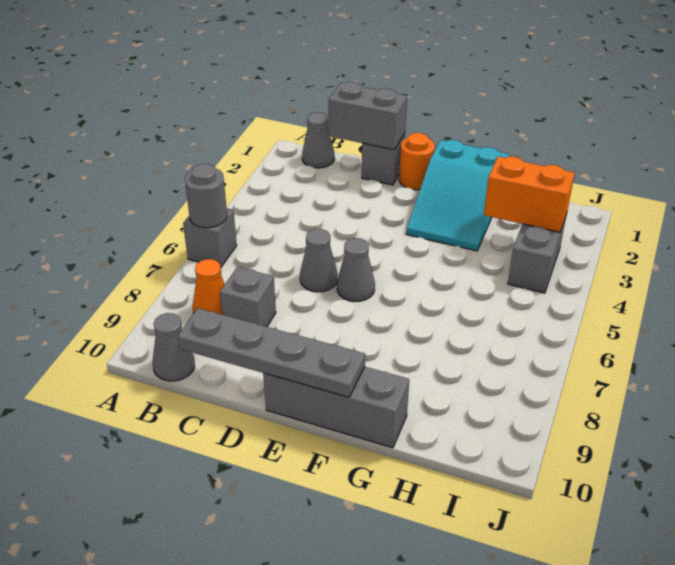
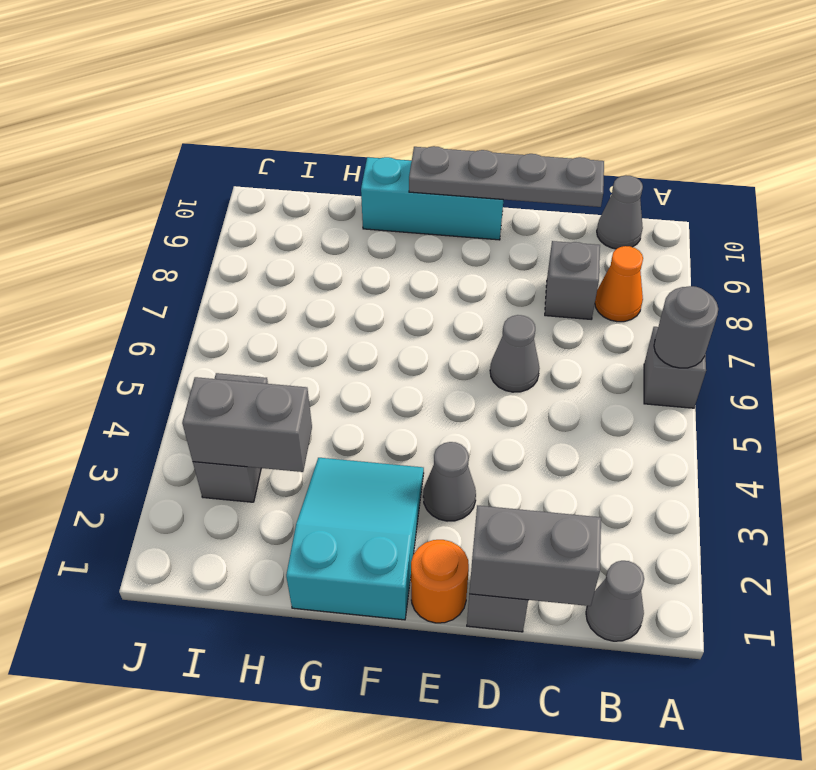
grey 1x1 cone [337,238,375,301] -> grey 1x1 cone moved to [423,442,476,521]
grey 1x3 brick [263,367,409,448] -> cyan 1x3 brick [361,157,503,240]
orange 1x2 brick [484,157,575,232] -> grey 1x2 brick [182,377,312,472]

